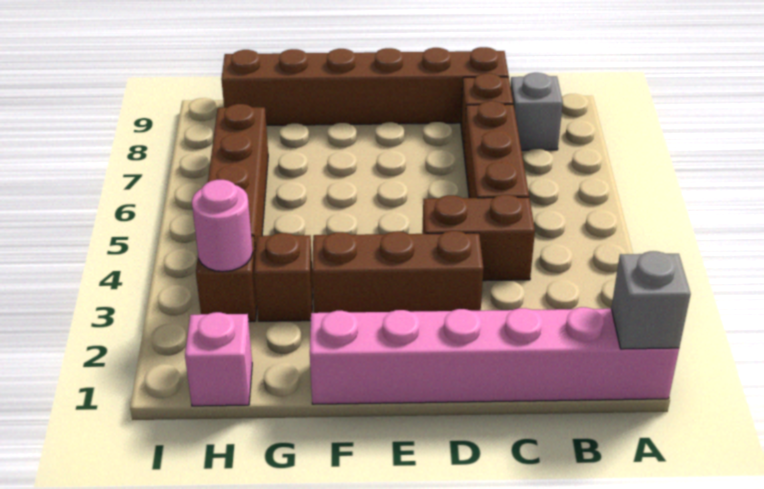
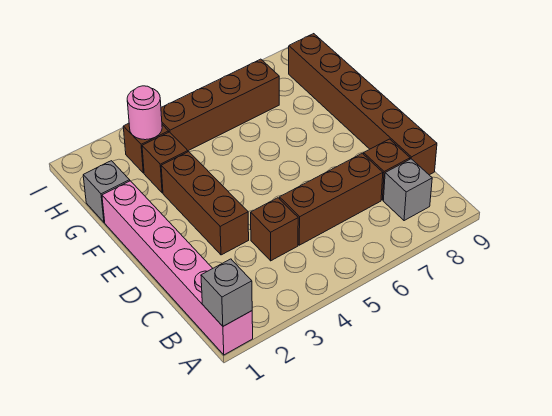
brown 1x2 brick [422,195,535,281] -> brown 1x1 brick [251,198,298,261]
none -> grey 1x1 brick [83,161,130,222]
pink 1x1 brick [185,312,252,406] -> none

